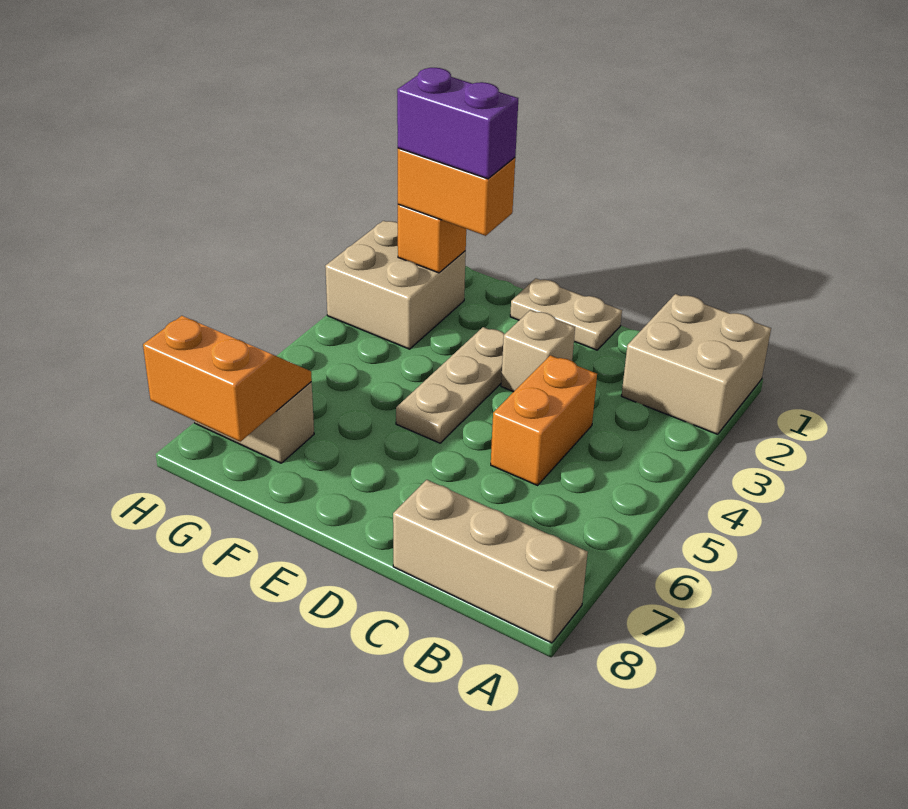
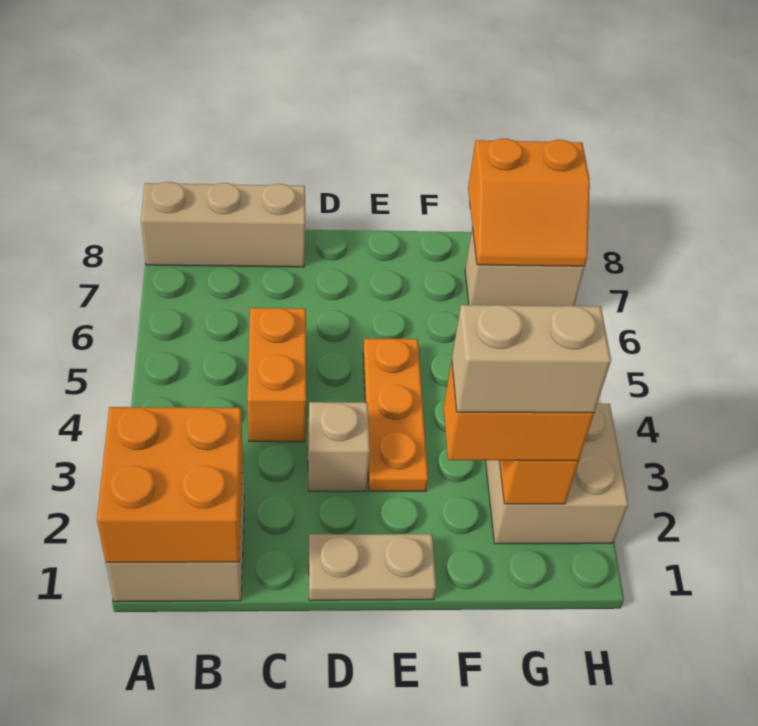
none -> orange 2x2 brick [97,407,243,562]
tan 1x3 plate [396,327,504,443] -> orange 1x3 plate [363,339,428,491]
purple 1x2 brick [397,68,518,179] -> tan 1x2 brick [452,305,611,413]

